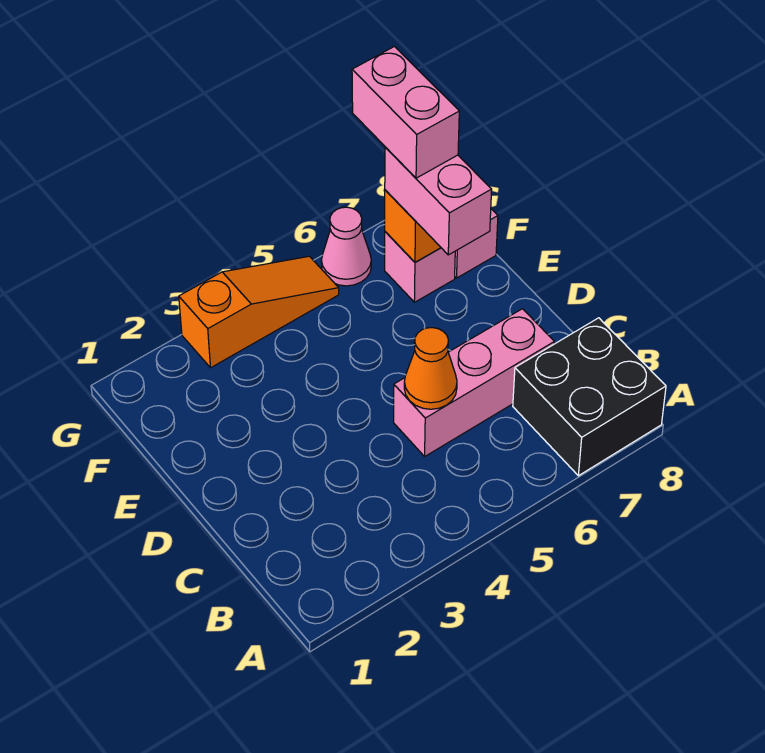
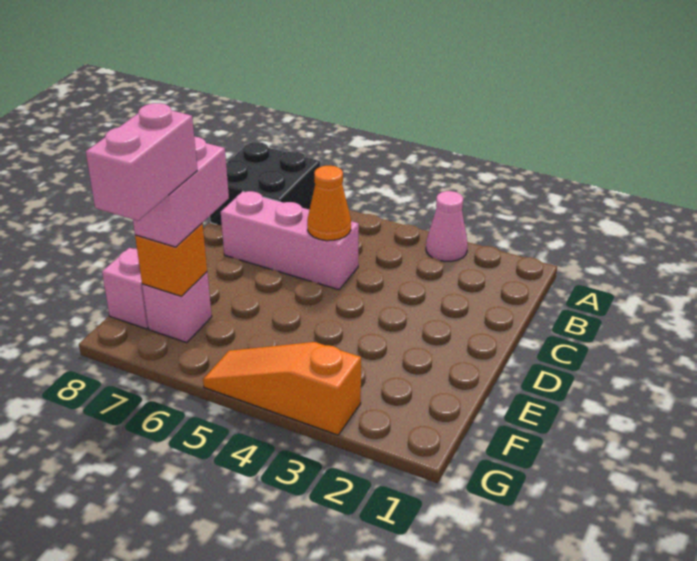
pink 1x1 cone [321,207,371,286] -> pink 1x1 cone moved to [426,191,468,261]

